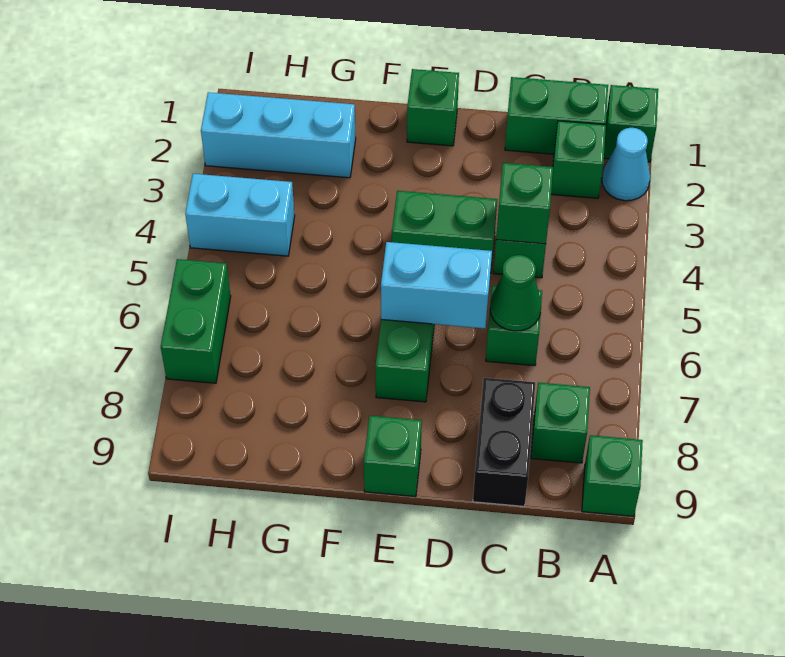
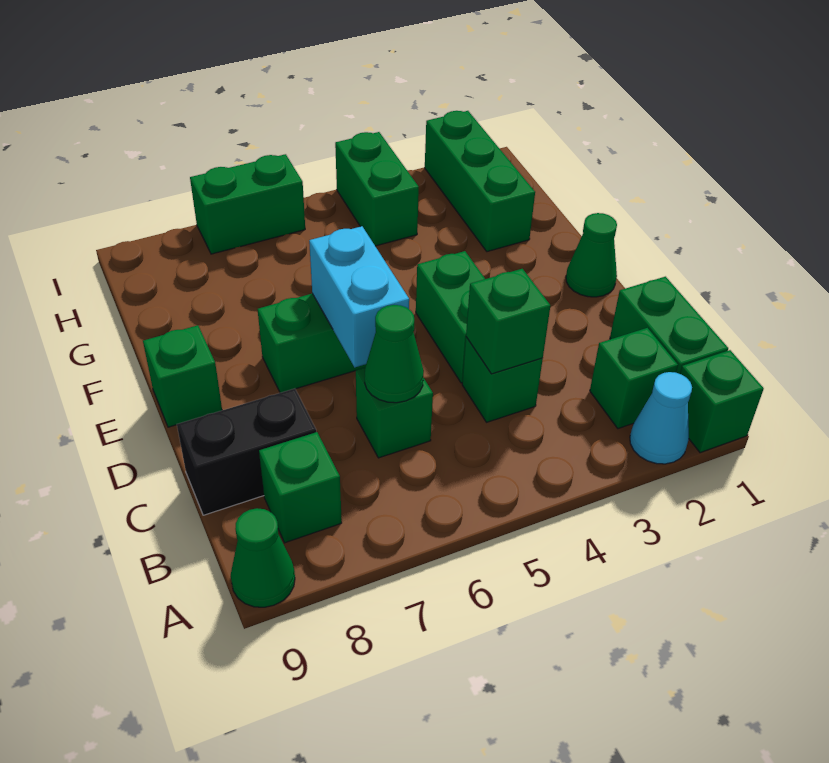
green 1x1 brick [582,435,643,516] -> green 1x1 cone [231,508,295,607]
green 1x1 brick [407,69,459,146] -> green 1x1 cone [566,213,617,297]
cyan 1x3 brick [201,92,356,178] -> green 1x3 brick [425,111,535,252]
cyan 1x2 brick [185,174,295,256] -> green 1x2 brick [335,132,419,246]

